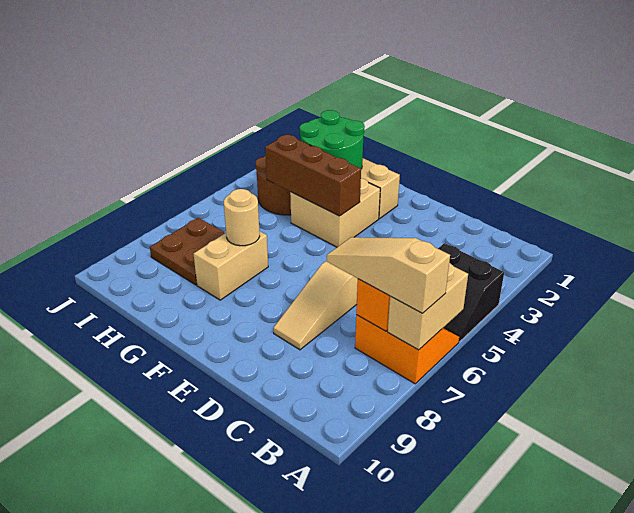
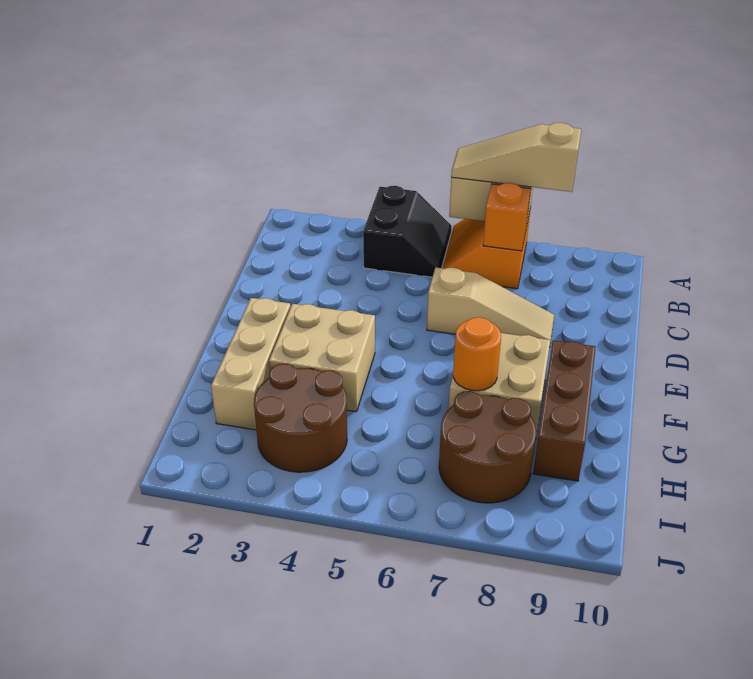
tan 1x3 slope [327,237,450,313] -> tan 1x3 slope turned to [451,123,581,192]
brown 1x3 brick [265,135,361,216] -> brown 1x3 brick moved to [533,340,596,481]
green 2x2 round brick [300,110,365,169] -> none
tan 1x2 brick [194,231,268,300] -> tan 2x2 brick [448,333,551,436]
tan 1x1 round brick [224,189,260,246] -> orange 1x1 round brick [453,317,501,391]
brown 2x2 plate [150,218,225,285] -> brown 2x2 round brick [439,391,536,503]

